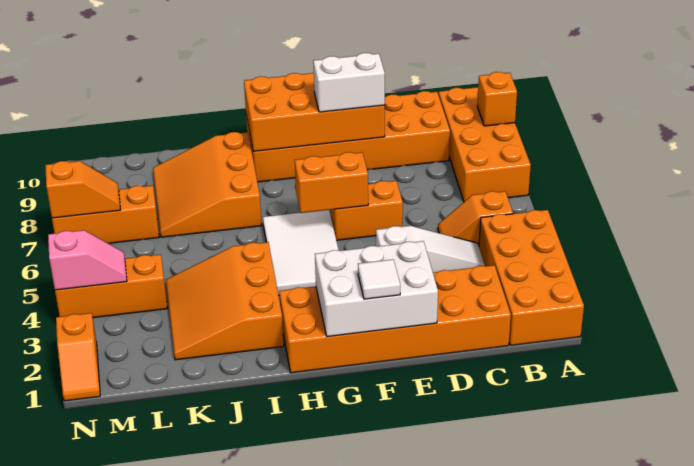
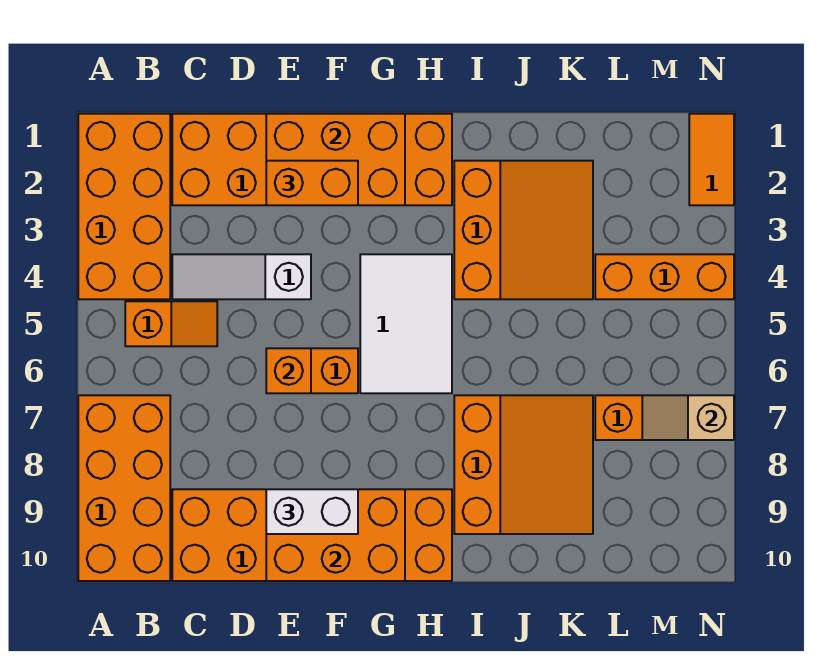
orange 1x1 brick [477,72,517,126] -> orange 1x1 brick moved to [266,348,311,393]
white 2x3 brick [315,241,438,337] -> orange 2x3 brick [266,114,405,205]
orange 2x4 brick [244,73,385,151] -> orange 2x3 brick [266,489,405,581]
white 1x1 tile [358,259,400,299] -> none
orange 1x2 brick [295,152,368,213] -> orange 1x2 brick moved to [266,161,358,205]
pink 1x2 slope [48,230,127,290] -> none
orange 1x2 slope [45,161,120,218] -> tan 1x2 slope [642,395,734,440]
orange 1x2 slope [56,313,100,401] -> orange 1x2 tile [689,114,734,205]

